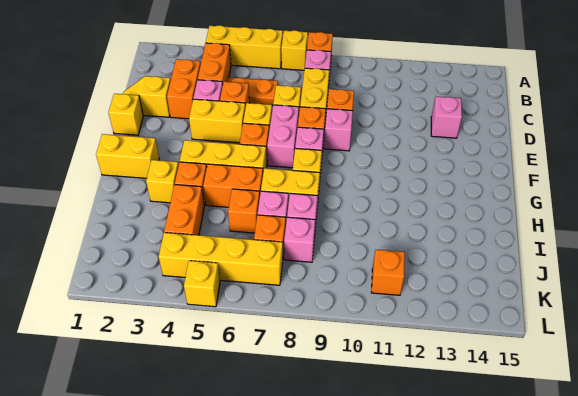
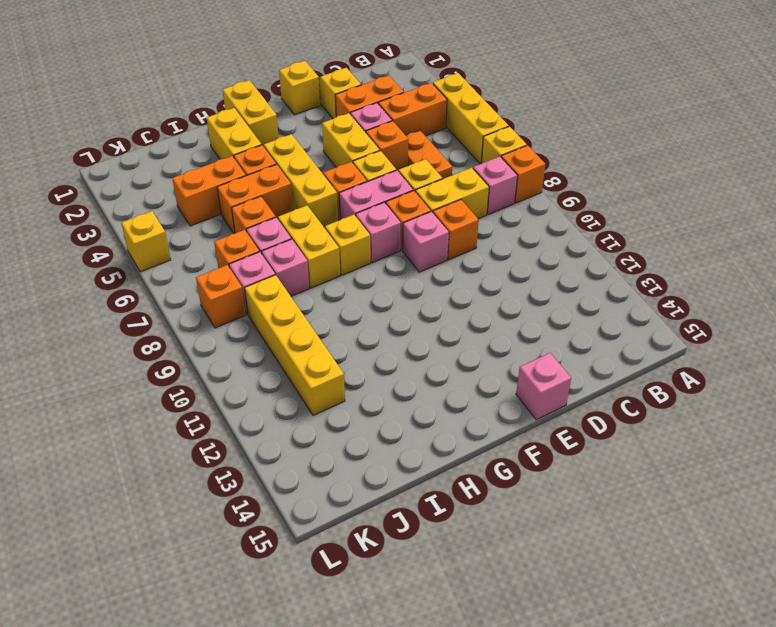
pink 1x1 brick [431,97,462,138] -> pink 1x1 brick moved to [516,353,571,420]
yellow 1x1 brick [146,160,179,203] -> yellow 1x2 brick [207,108,262,159]
orange 1x2 brick [203,164,263,207] -> orange 1x2 brick turned to [217,164,293,234]
yellow 1x4 brick [159,233,283,285] -> yellow 1x4 brick moved to [245,275,345,416]
orange 1x1 brick [371,250,405,295] -> orange 1x1 brick moved to [196,265,246,328]

